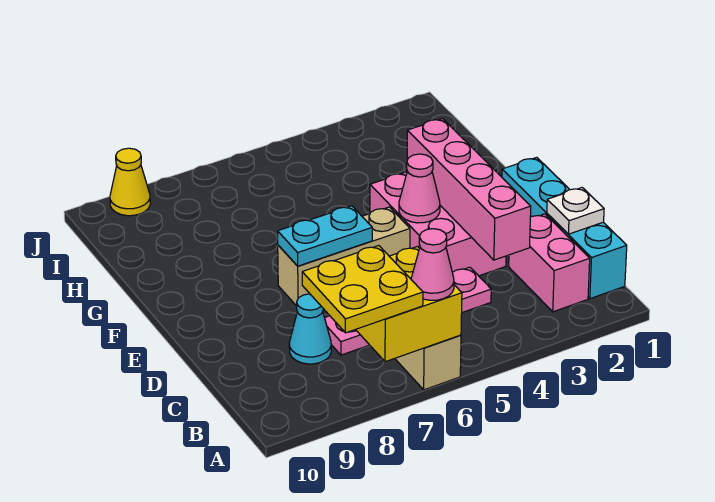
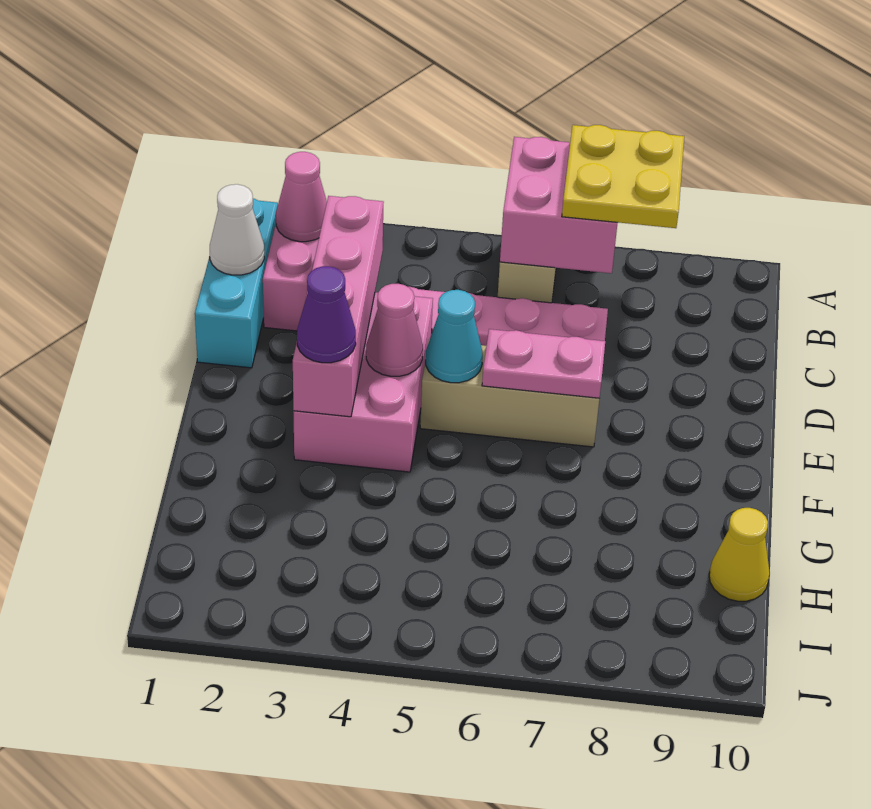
yellow 2x2 brick [356,247,462,362] -> pink 2x2 brick [500,137,618,273]
pink 1x1 cone [411,229,454,300] -> pink 1x1 cone moved to [276,152,327,242]
cyan 1x4 brick [502,157,627,299] -> cyan 1x3 brick [195,199,278,368]
white 1x1 plate [547,188,604,234] -> white 1x1 cone [210,184,264,275]
cyan 1x1 cone [289,294,331,364] -> cyan 1x1 cone moved to [426,290,483,383]
cyan 1x2 plate [278,206,372,266] -> pink 1x2 plate [482,329,605,398]
none -> purple 1x1 cone [297,266,356,363]
yellow 1x1 cone [110,148,150,216] -> yellow 1x1 cone moved to [709,508,770,601]

